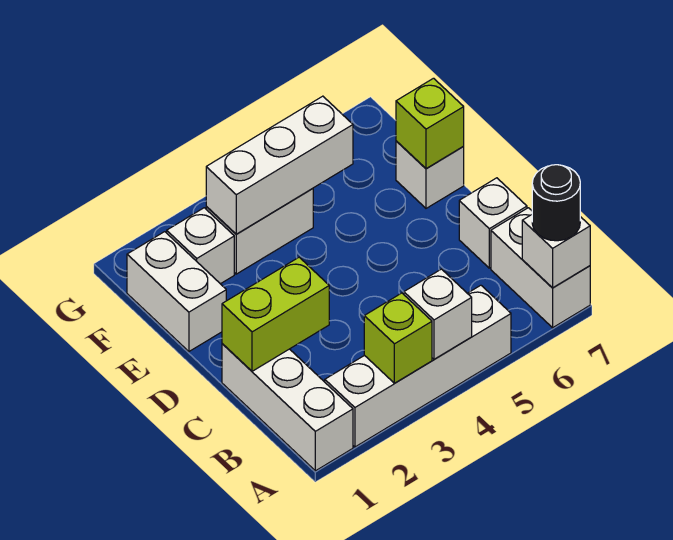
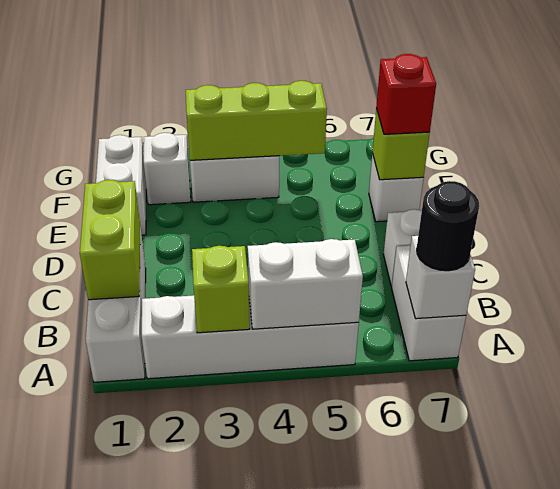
white 1x1 brick [404,269,472,359] -> white 1x2 brick [248,239,363,329]
lime 1x2 brick [222,257,329,371] -> lime 1x2 brick turned to [80,180,140,300]
none -> red 1x1 brick [376,54,436,134]
white 1x3 brick [206,96,353,234] -> lime 1x3 brick [186,81,327,160]

